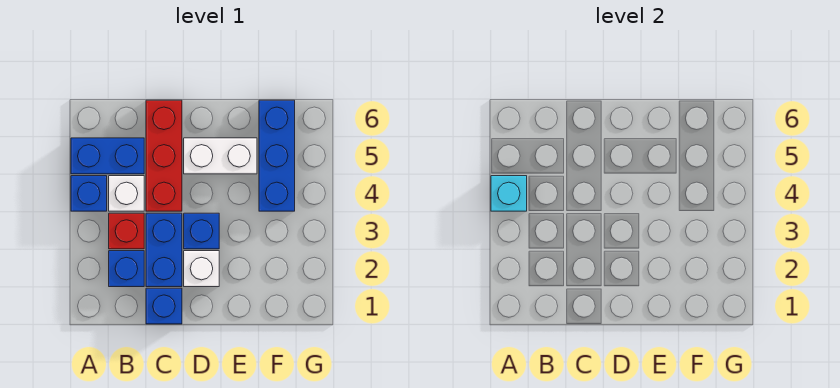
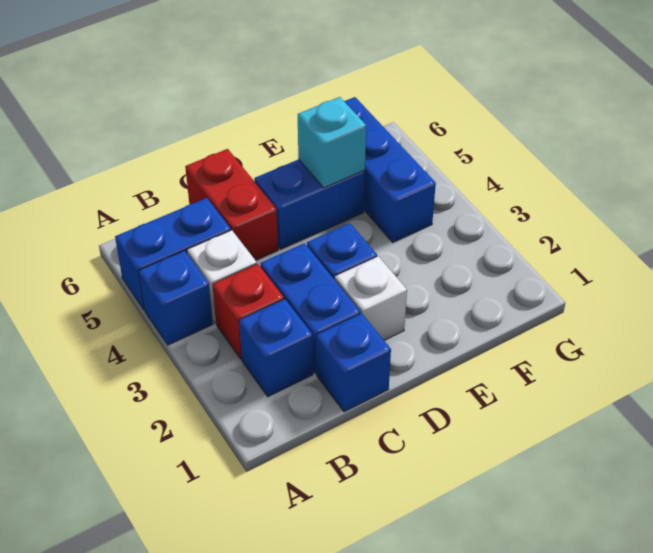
cyan 1x1 brick [491,176,527,211] -> cyan 1x1 brick moved to [298,97,366,188]
red 1x3 brick [146,100,182,211] -> red 1x2 brick [185,149,278,261]
white 1x2 brick [184,138,257,174] -> blue 1x2 brick [254,159,365,249]

